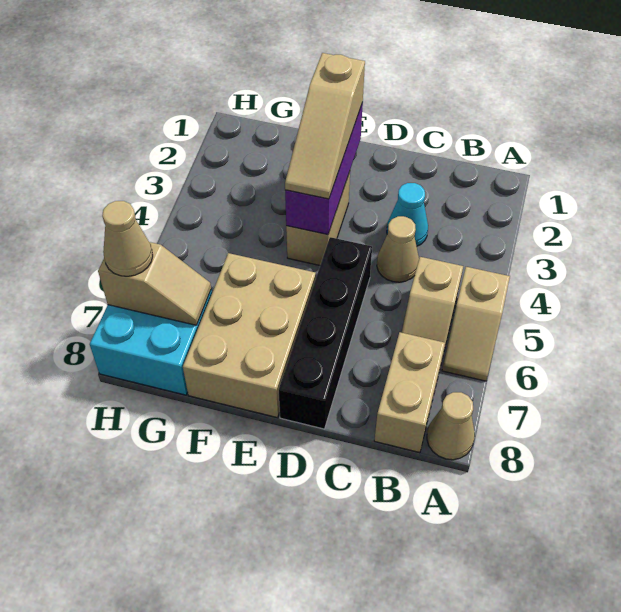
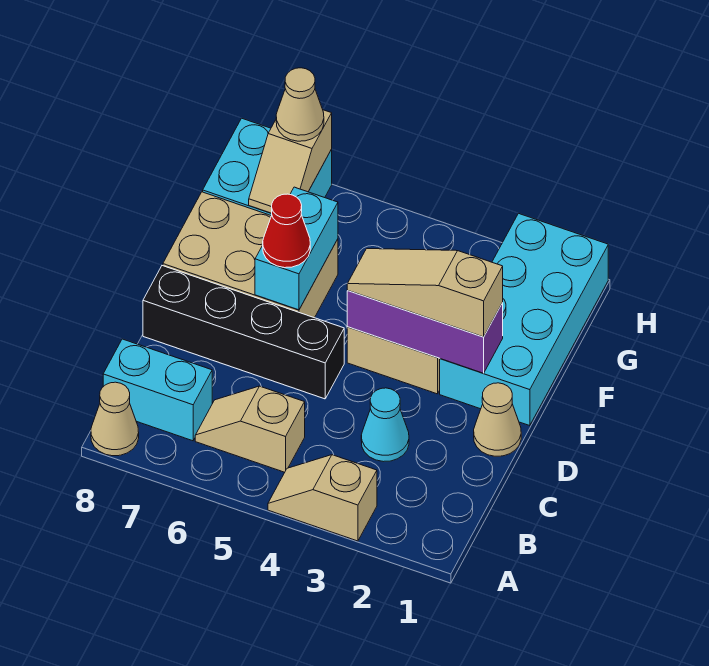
tan 1x2 slope [442,267,510,381] -> tan 1x2 slope moved to [268,455,377,541]
tan 1x2 brick [374,332,445,453] -> cyan 1x2 brick [103,339,212,441]
tan 1x1 cone [377,216,419,282] -> tan 1x1 cone moved to [474,383,521,456]
none -> cyan 2x4 brick [440,213,608,426]
none -> cyan 1x2 brick [255,187,338,310]
none -> red 1x1 cone [263,194,310,268]

